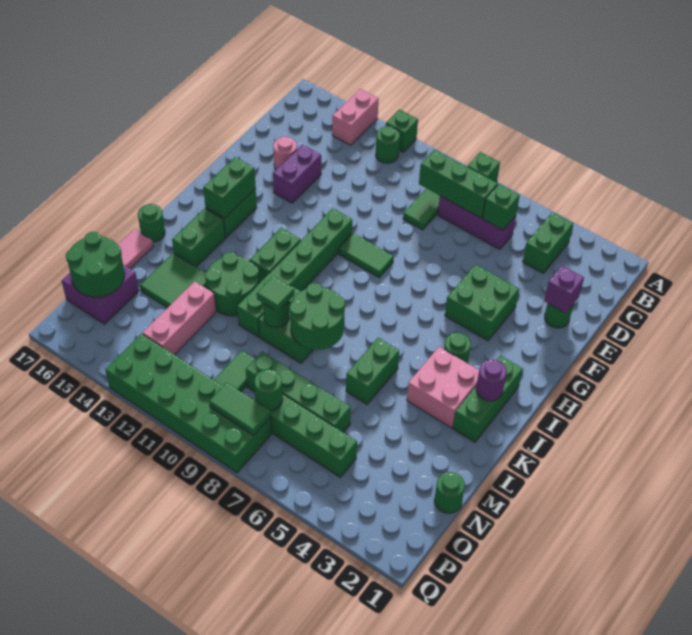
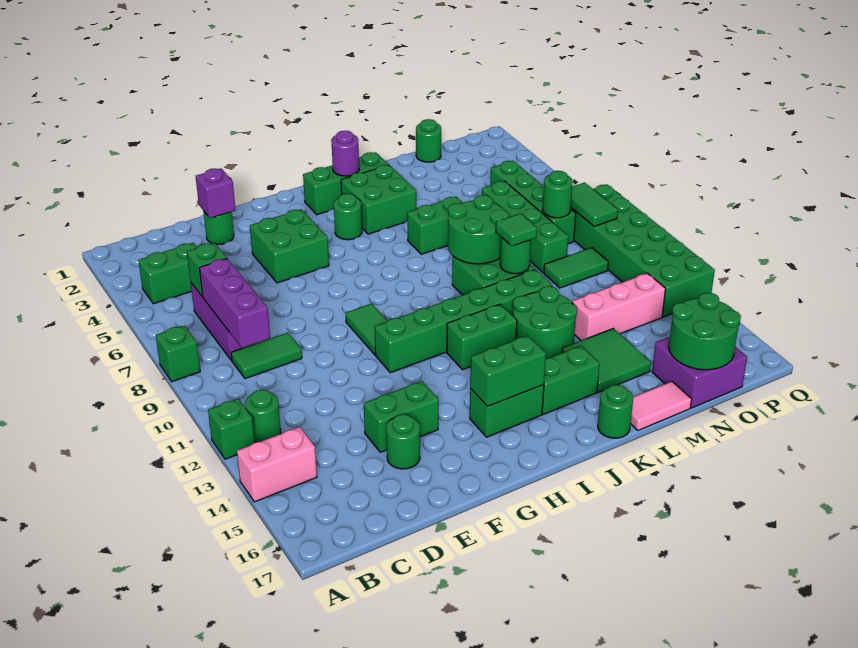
green 1x3 brick [419,150,498,218] -> purple 1x3 brick [199,258,270,348]
purple 1x2 brick [273,145,321,203] -> green 1x2 brick [364,381,439,452]
pink 1x1 round brick [273,137,297,170] -> green 1x1 round brick [386,414,420,469]
pink 2x2 brick [407,347,479,428] -> green 2x2 brick [341,165,416,234]

